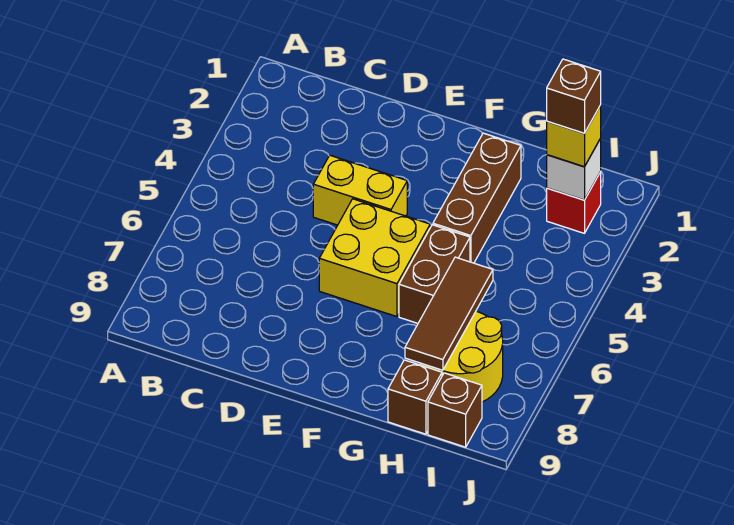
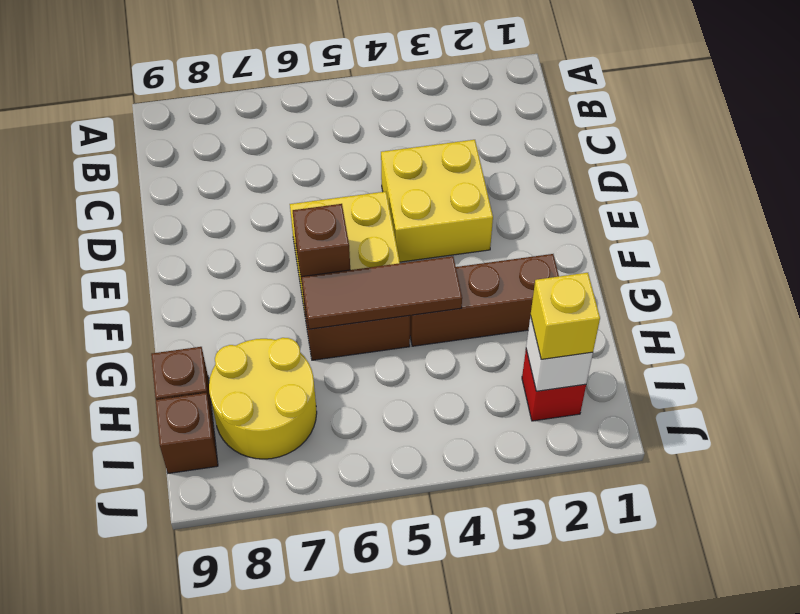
yellow 1x2 brick [313,155,407,225] -> yellow 2x2 brick [381,140,493,262]
brown 1x3 tile [405,257,493,370] -> brown 1x3 tile moved to [301,256,462,329]
brown 1x1 brick [547,59,601,133] -> brown 1x1 brick moved to [293,204,350,281]

